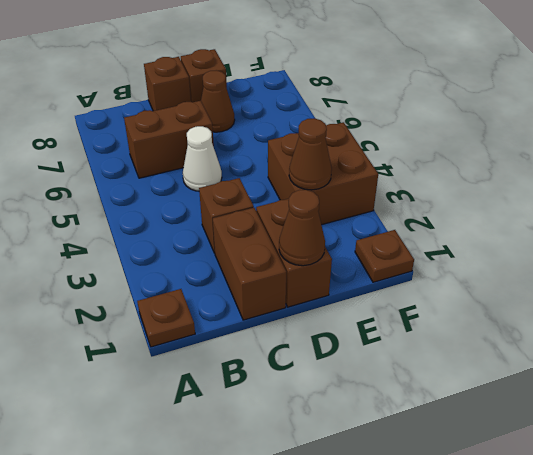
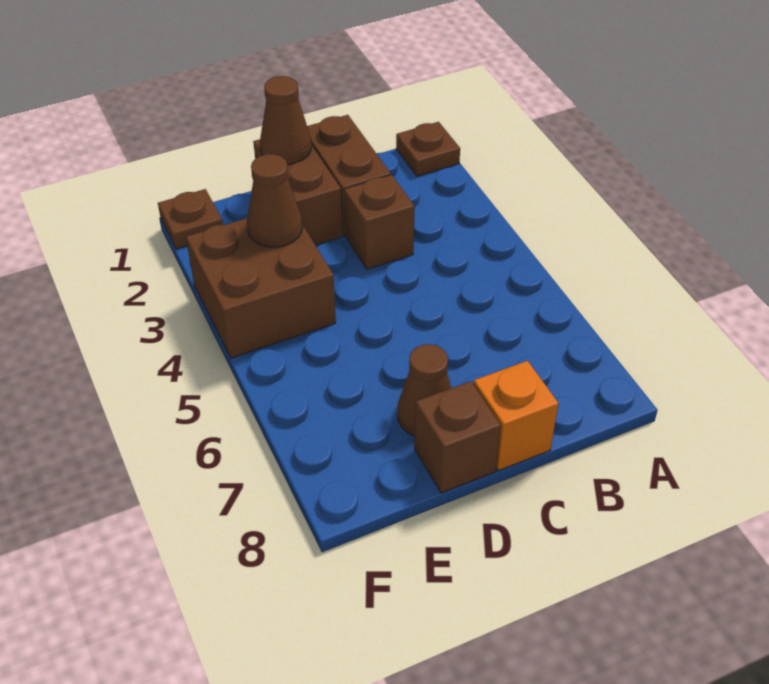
brown 1x2 brick [124,101,214,178] -> none
white 1x1 cone [183,126,222,191] -> none
brown 1x1 brick [144,57,191,111] -> orange 1x1 brick [473,361,559,471]

